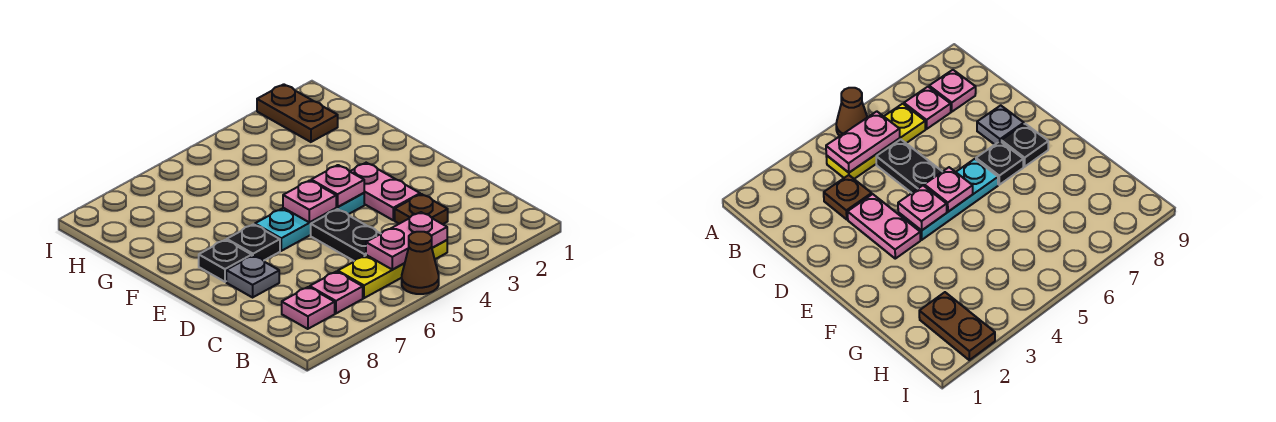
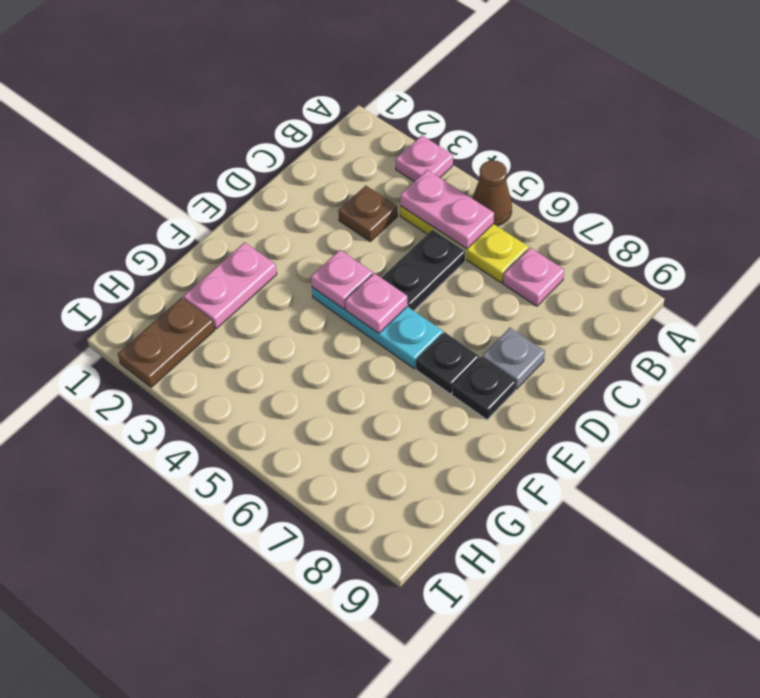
pink 1x1 plate [282,287,335,329] -> pink 1x1 plate moved to [396,136,453,182]
pink 1x2 plate [350,163,420,220] -> pink 1x2 plate moved to [183,242,277,329]

